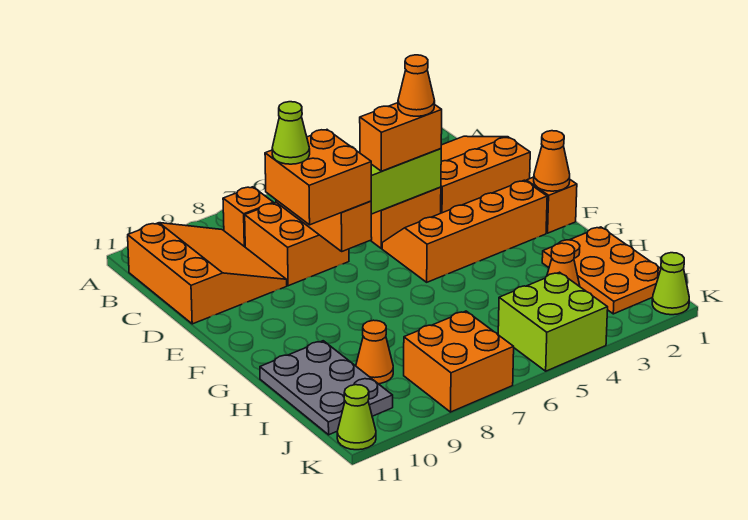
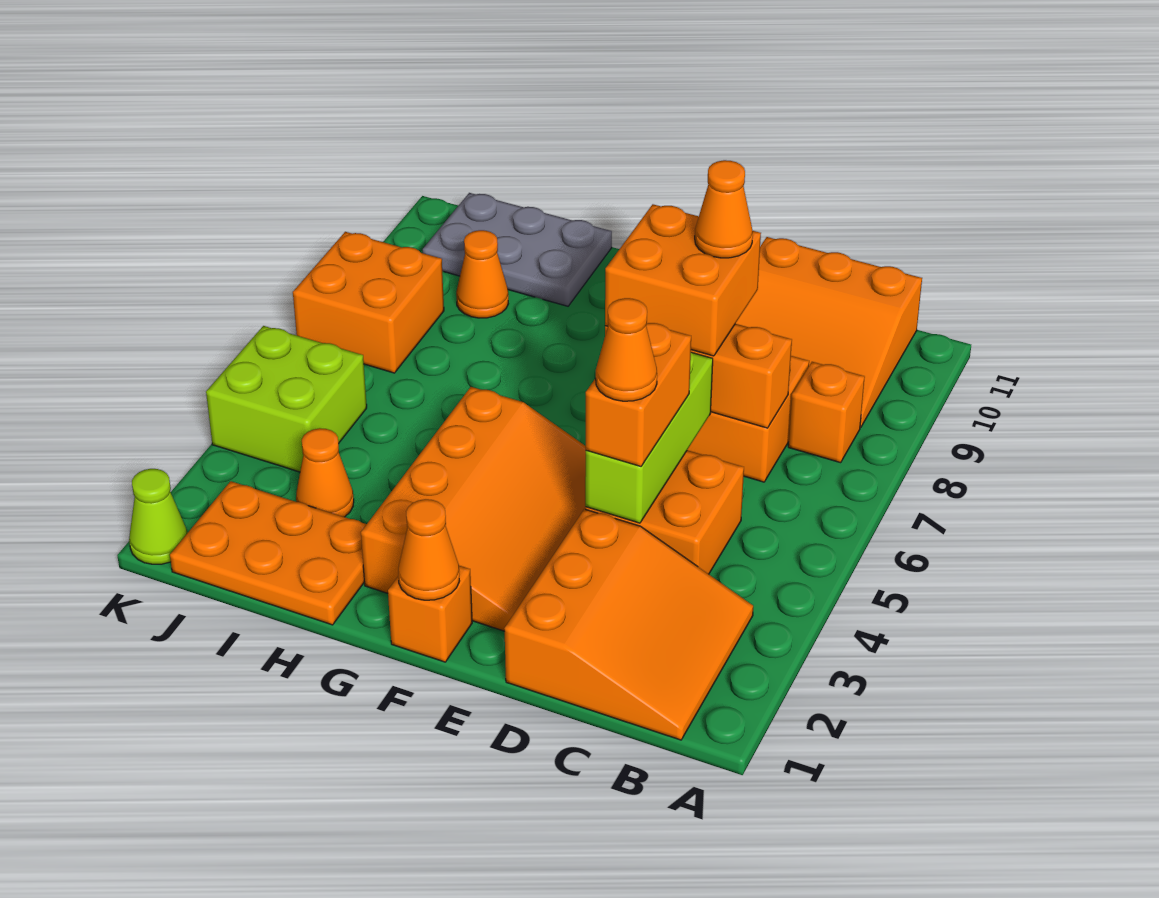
lime 1x1 cone [272,102,310,164] -> orange 1x1 cone [695,160,753,258]
orange 2x4 slope [382,180,547,282] -> orange 3x4 slope [361,387,586,631]
lime 1x1 cone [337,385,376,450] -> none

